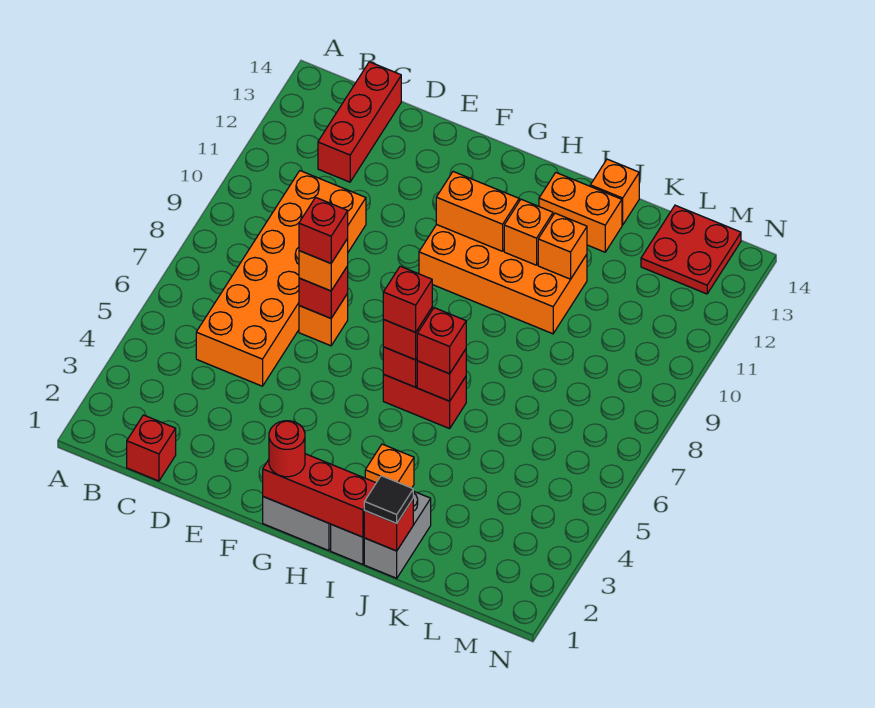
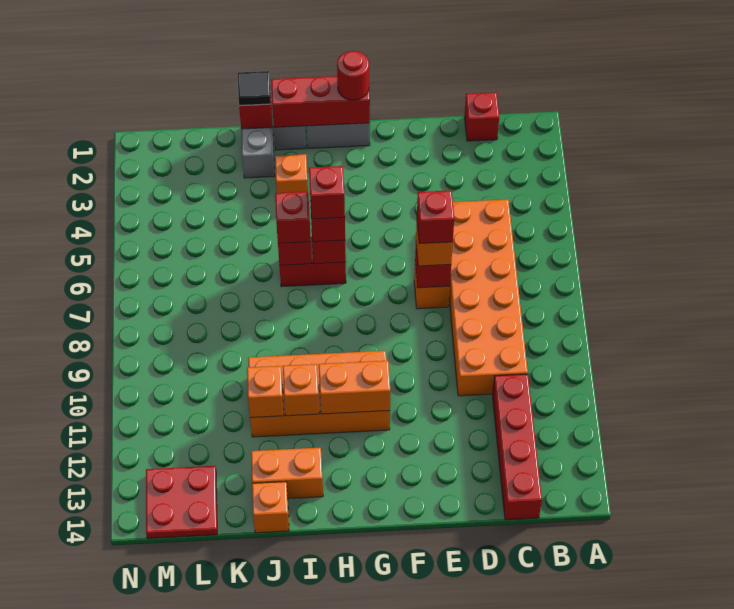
red 1x3 brick [318,62,401,182] -> red 1x4 brick [493,374,542,520]

